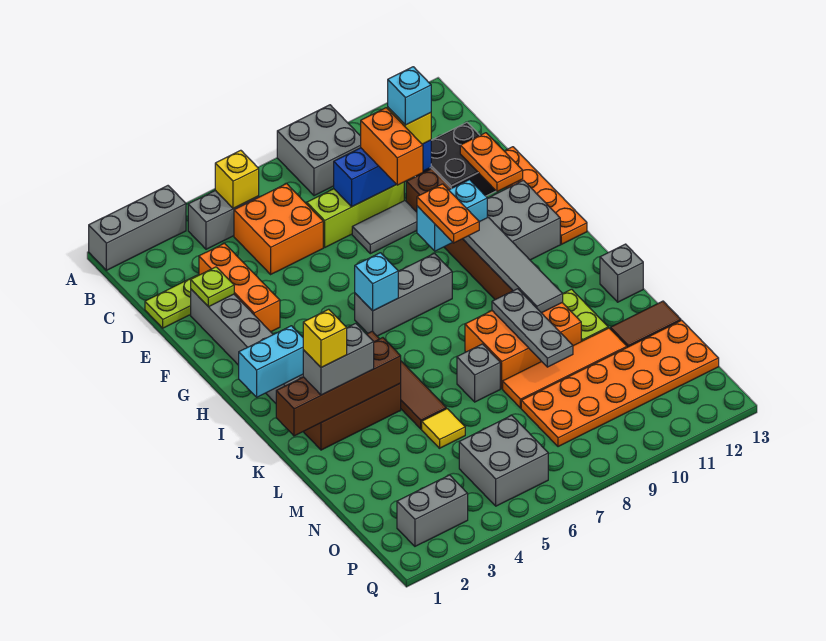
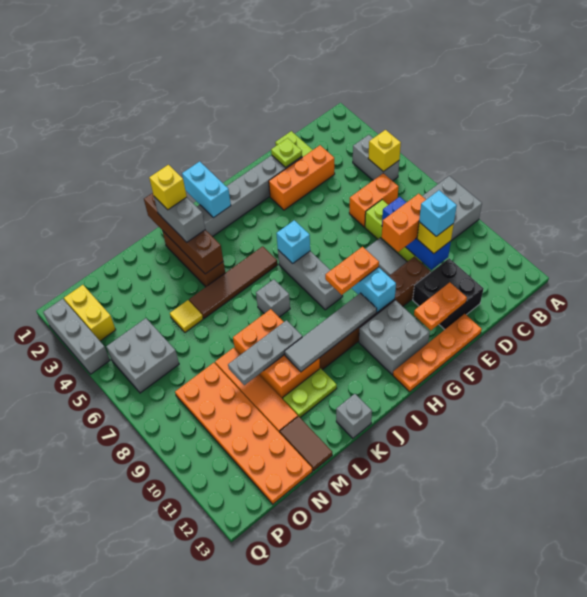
grey 1x3 brick [89,186,186,270] -> grey 1x3 brick moved to [43,299,110,374]
orange 2x2 brick [234,184,323,274] -> orange 1x2 brick [349,173,398,227]
grey 1x1 brick [457,344,500,402] -> grey 1x1 brick moved to [256,279,290,317]
grey 1x2 brick [397,475,468,546] -> yellow 1x2 brick [64,285,116,341]

